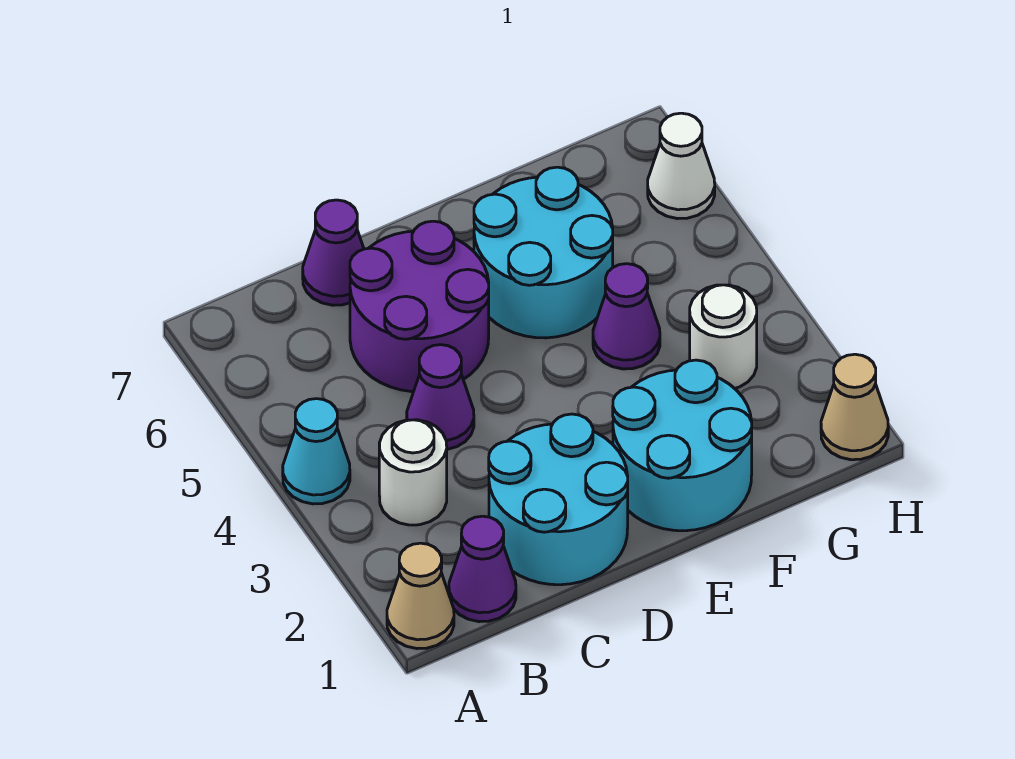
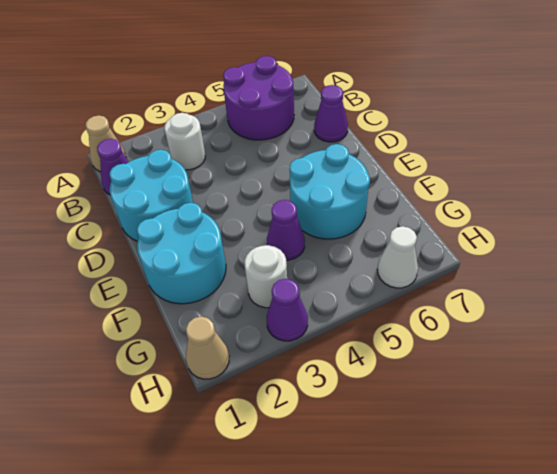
cyan 1x1 cone [283,399,350,504] -> none
purple 1x1 cone [407,345,474,449] -> purple 1x1 cone moved to [267,279,308,341]
purple 2x2 round brick [350,221,489,392] -> purple 2x2 round brick moved to [223,56,294,140]

